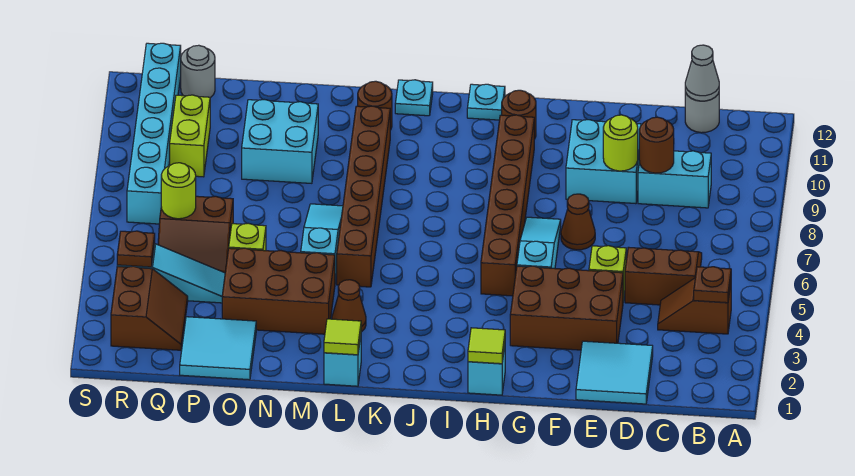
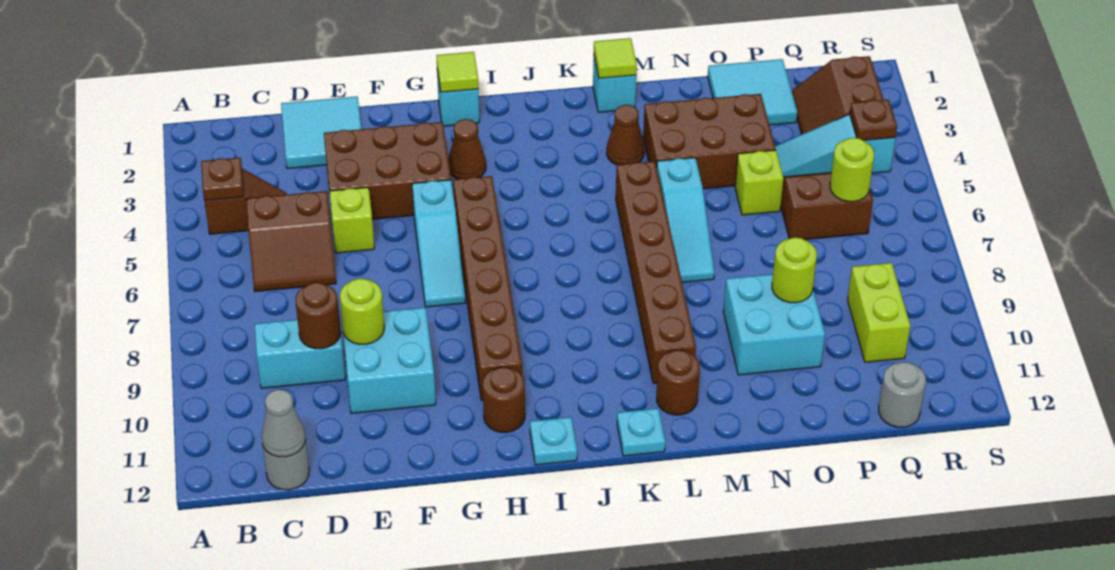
brown 1x1 cone [561,194,595,250] -> brown 1x1 cone moved to [448,119,486,179]
none -> lime 1x1 round brick [772,237,817,303]
cyan 1x6 brick [127,43,181,224] -> none

